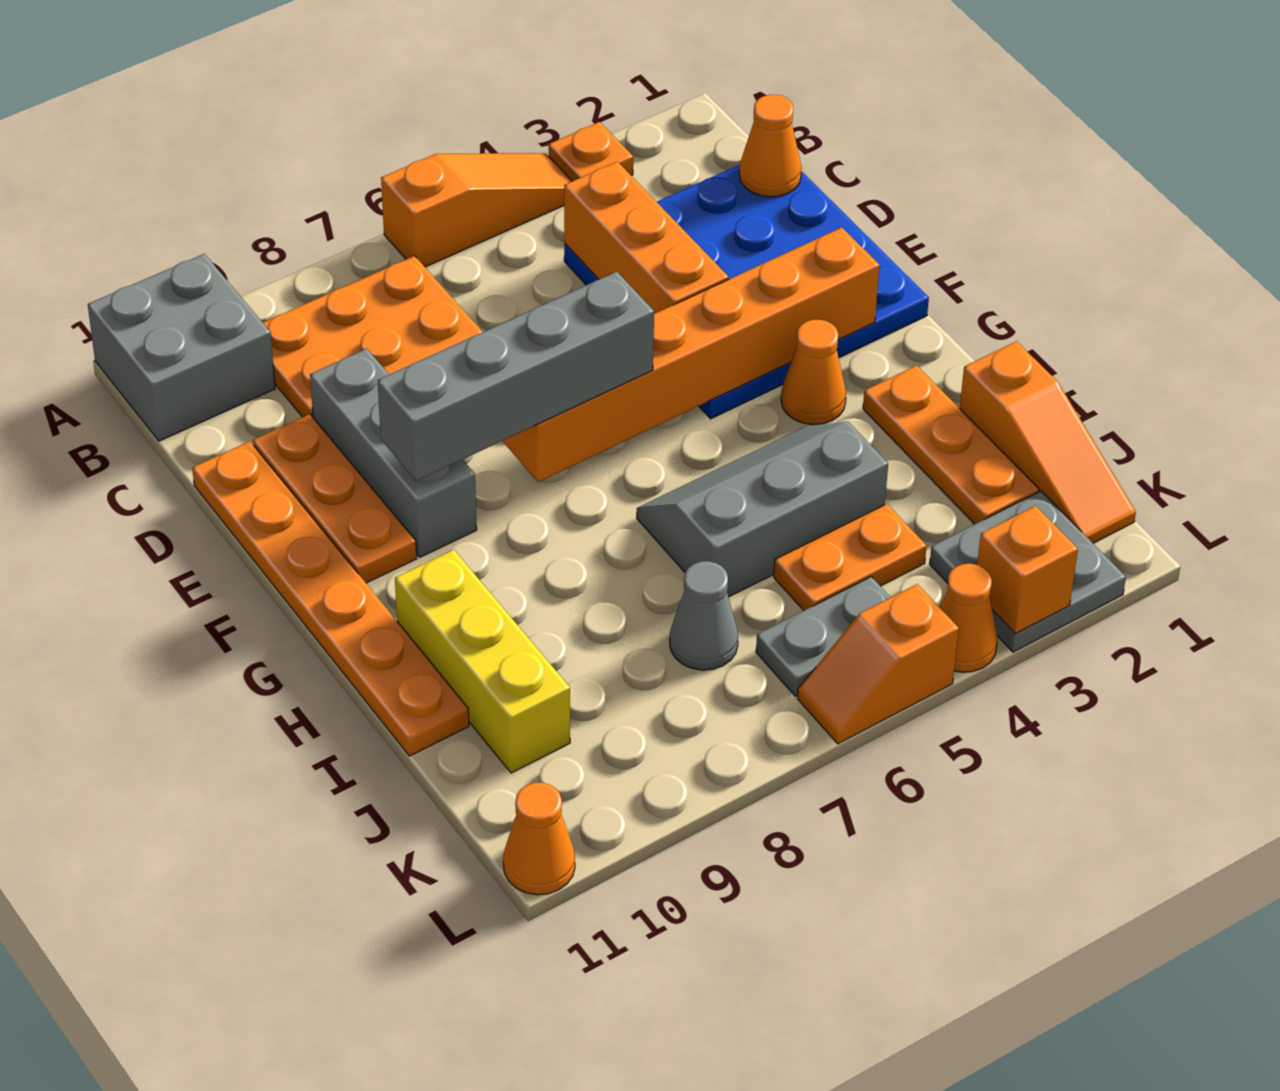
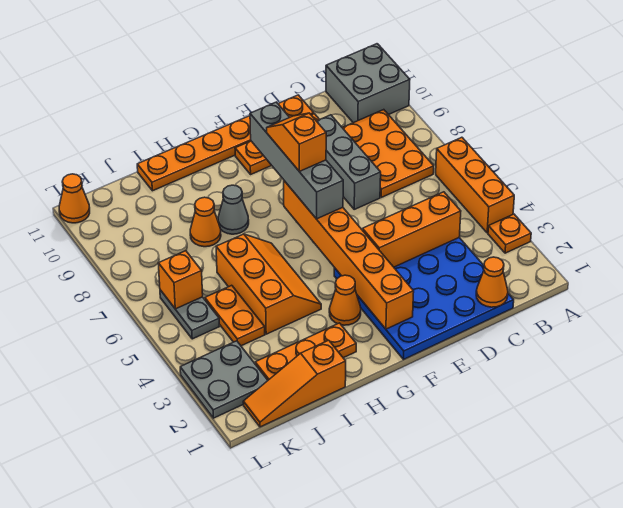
orange 1x3 slope [381,153,572,267] -> orange 1x3 brick [436,137,514,233]
grey 1x3 brick [310,349,477,557] -> grey 1x3 brick turned to [317,115,381,209]
grey 2x3 slope [637,421,888,597] -> orange 2x3 slope [216,234,321,334]
yellow 1x3 brick [395,550,570,773] -> none
grey 1x1 cone [670,561,738,670] -> grey 1x1 cone moved to [218,185,249,234]
orange 1x1 brick [977,506,1078,634] -> orange 1x1 brick moved to [158,251,203,309]
orange 1x1 cone [940,564,998,672] -> orange 1x1 cone moved to [190,197,221,247]
orange 1x2 slope [797,584,959,744] -> orange 1x2 slope moved to [267,113,326,171]

